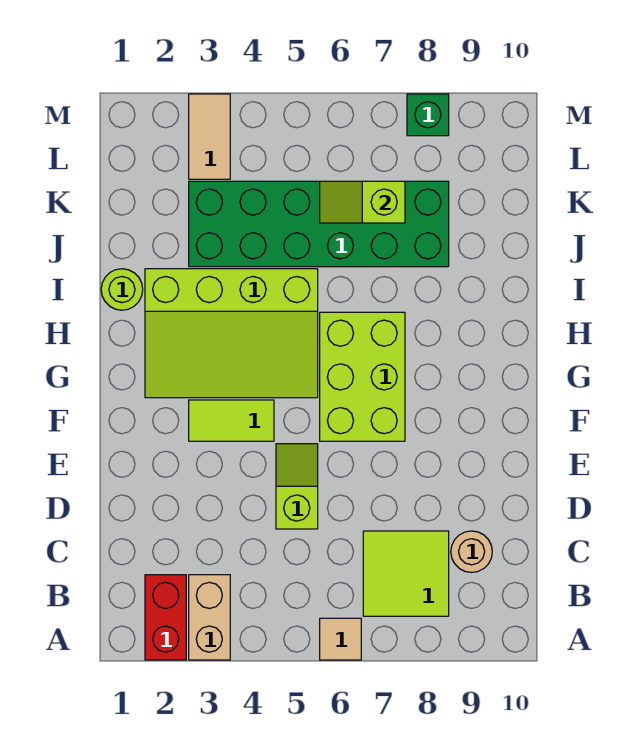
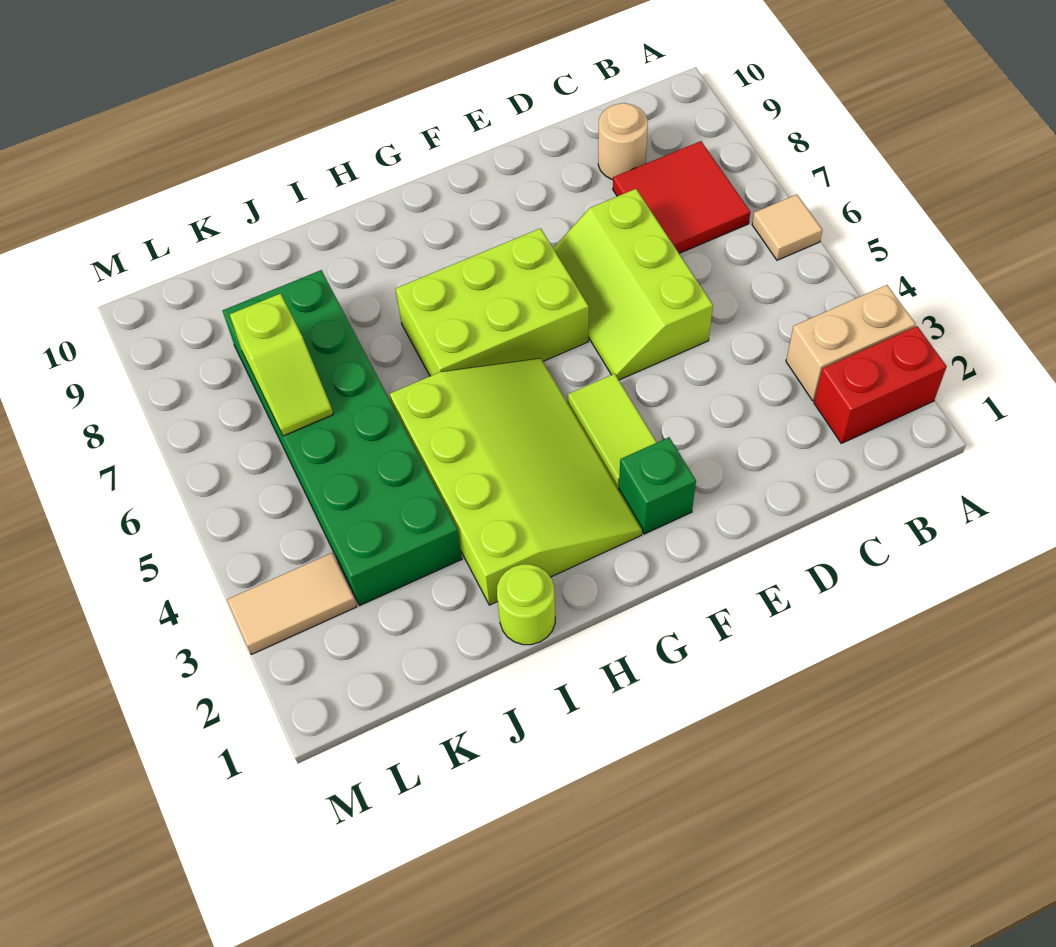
lime 2x2 tile [363,531,449,616] -> red 2x2 tile [613,141,750,253]
lime 1x2 slope [276,444,318,529] -> lime 2x3 slope [553,189,713,380]
green 1x1 brick [407,94,449,136] -> green 1x1 brick moved to [619,437,696,534]

